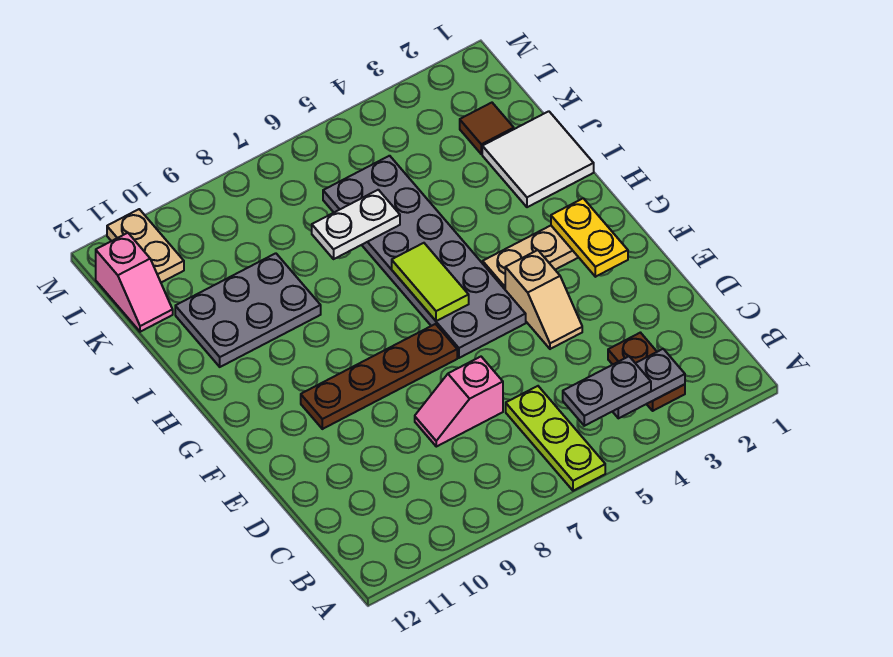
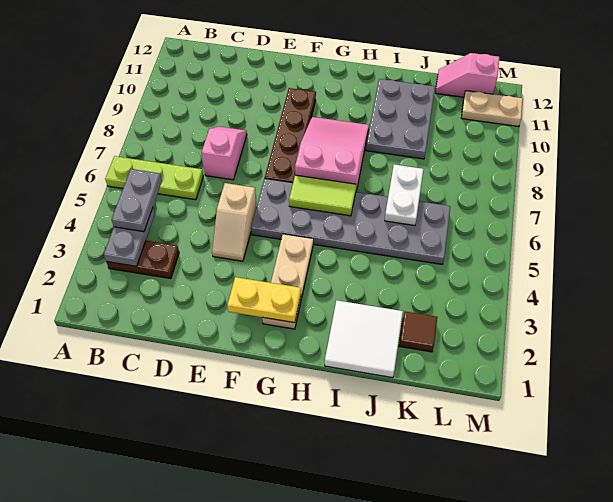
tan 1x2 slope [505,250,582,349] -> tan 1x2 slope turned to [212,183,257,261]
none -> pink 2x3 slope [295,117,369,192]

